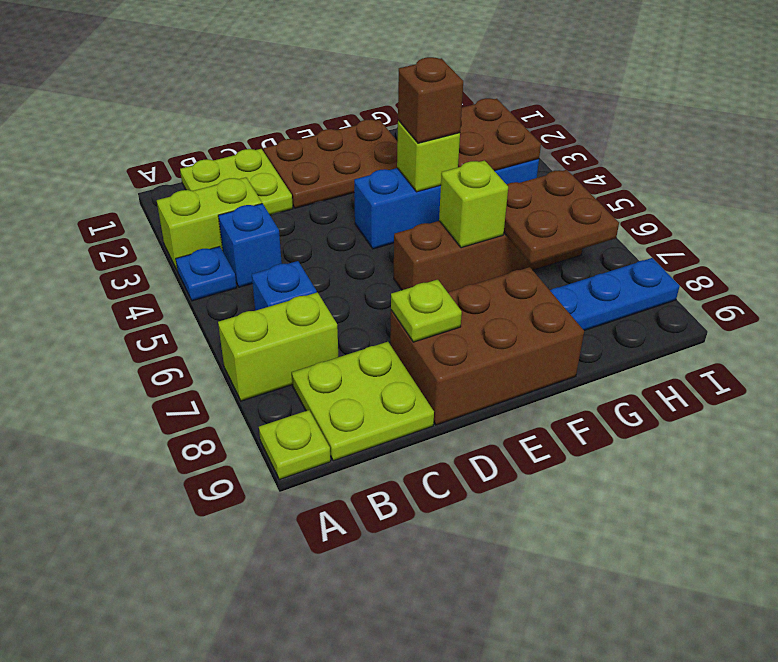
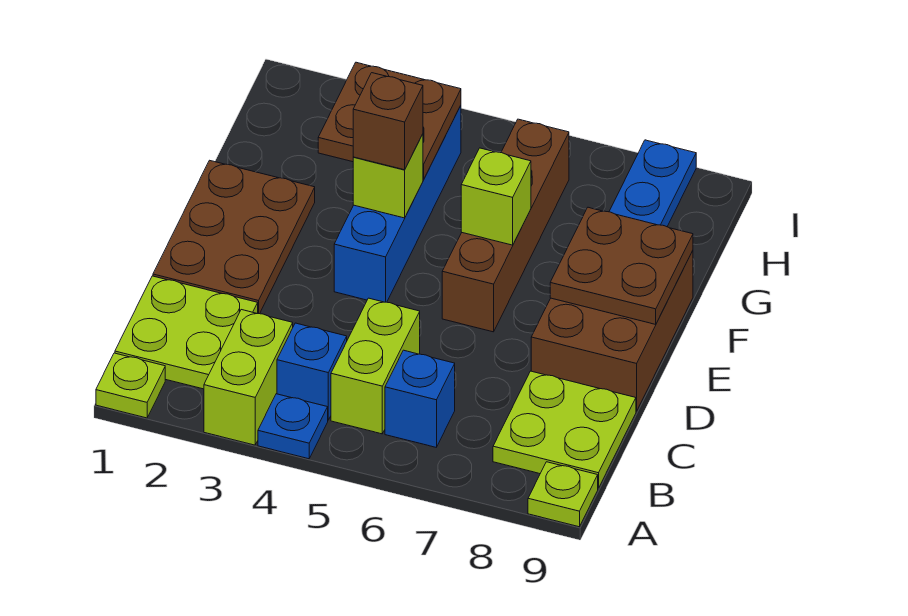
lime 1x2 brick [218,292,338,401] -> lime 1x2 brick moved to [331,298,420,434]
lime 1x1 plate [391,280,462,342] -> lime 1x1 plate moved to [96,353,165,418]
brown 2x2 plate [504,170,619,264] -> brown 2x2 plate moved to [550,207,693,324]

